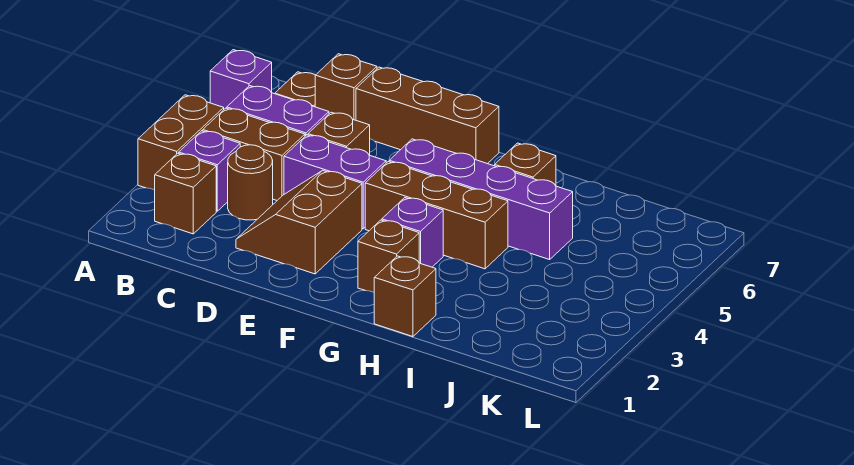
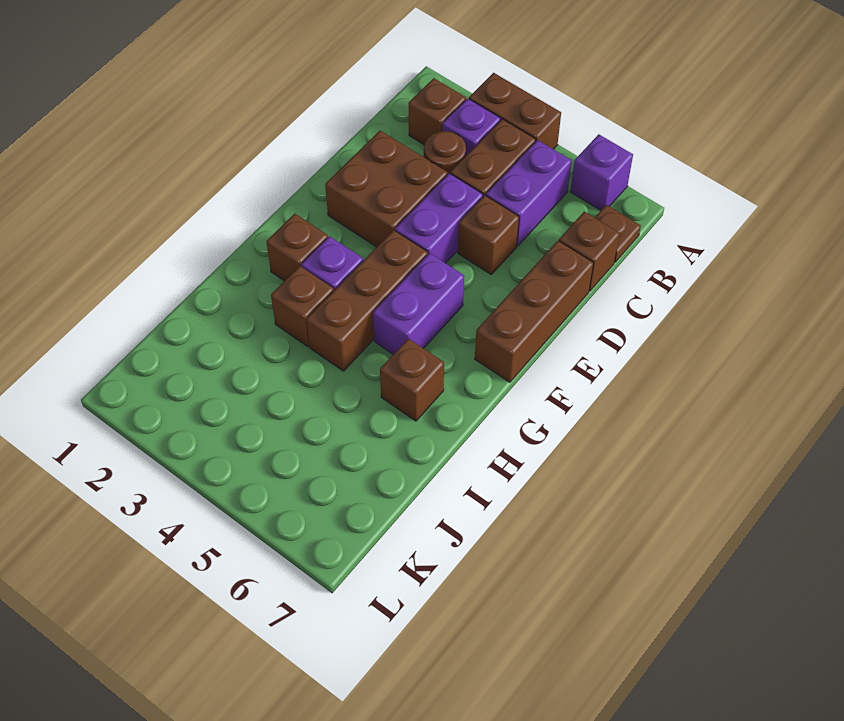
brown 2x2 slope [236,170,362,274] -> brown 2x2 brick [325,131,448,247]
purple 1x4 brick [389,139,573,260] -> purple 1x2 brick [373,253,464,354]
brown 1x1 brick [374,256,436,337] -> brown 1x1 brick moved to [271,266,334,347]

